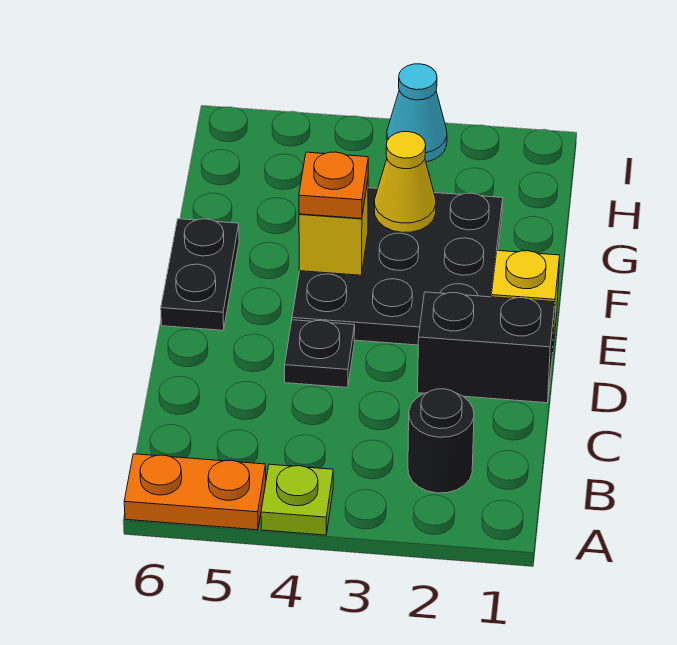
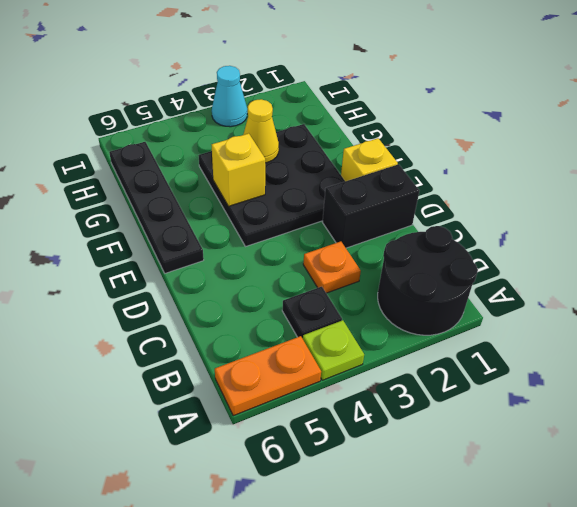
black 1x1 round brick [408,389,474,493] -> black 2x2 round brick [378,226,478,335]
black 1x1 plate [285,320,355,388] -> black 1x1 plate moved to [282,287,342,338]
black 1x2 plate [161,219,239,330] -> black 1x4 plate [109,142,204,273]
orange 1x1 plate [299,152,368,219] -> orange 1x1 plate moved to [303,241,361,293]

